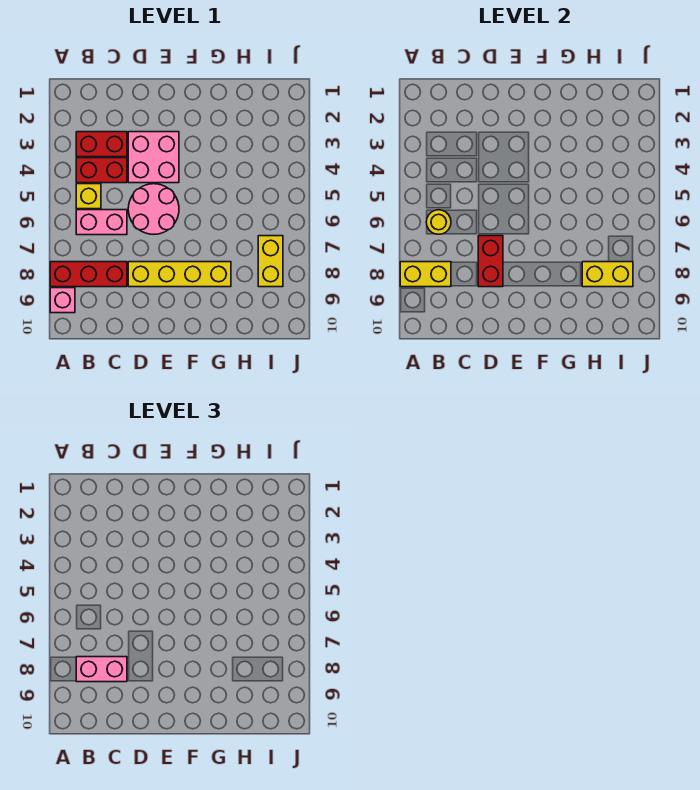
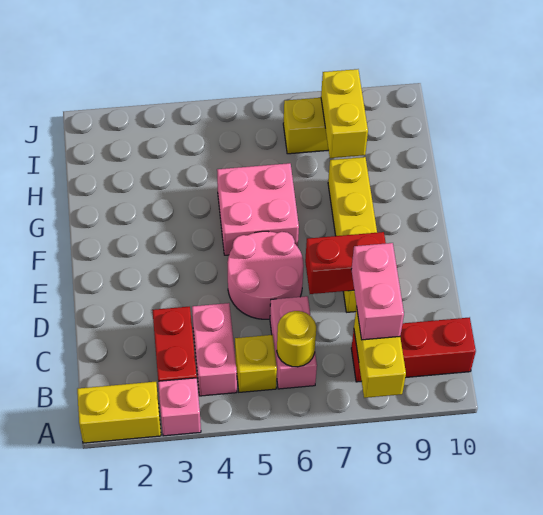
none -> yellow 1x2 brick [77,382,161,443]
red 1x3 brick [50,262,127,287] -> red 1x3 brick turned to [351,317,476,382]
pink 1x1 brick [50,288,75,313] -> pink 1x1 brick moved to [158,378,201,436]
red 1x2 brick [76,158,127,183] -> pink 1x2 brick [192,303,237,396]
pink 2x2 brick [128,132,179,183] -> pink 2x2 brick moved to [217,163,299,255]

